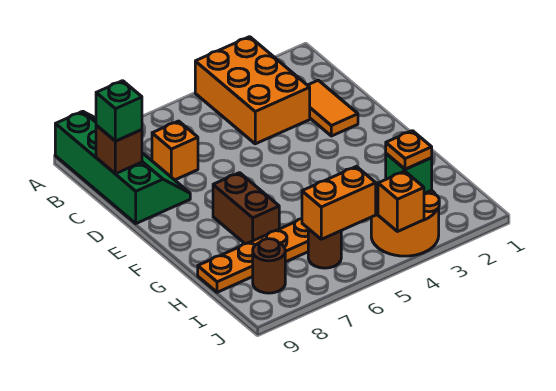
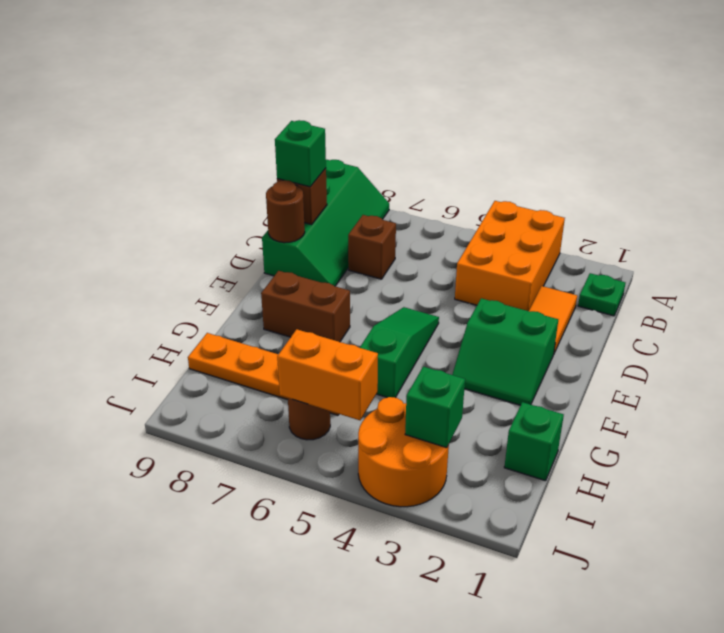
none -> green 1x1 plate [578,273,625,316]
orange 1x1 brick [152,121,198,180] -> brown 1x1 brick [348,215,396,279]
none -> green 2x2 slope [452,298,558,405]
none -> green 1x3 slope [360,307,439,398]
brown 1x2 brick [213,173,279,244] -> brown 1x2 brick turned to [261,271,350,342]
none -> green 1x1 brick [504,402,564,481]
orange 1x1 plate [386,131,432,169] -> none
brown 1x1 round brick [253,239,285,293] -> brown 1x1 round brick moved to [266,180,305,243]
orange 1x1 brick [378,171,424,232] -> none

